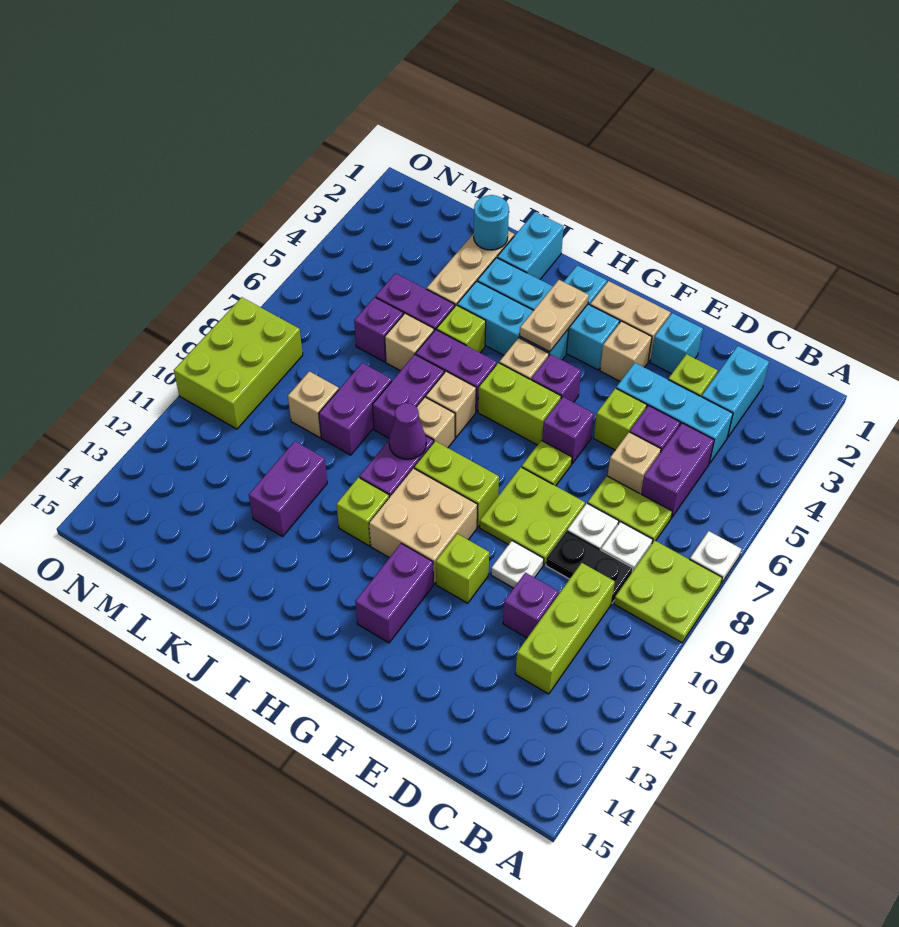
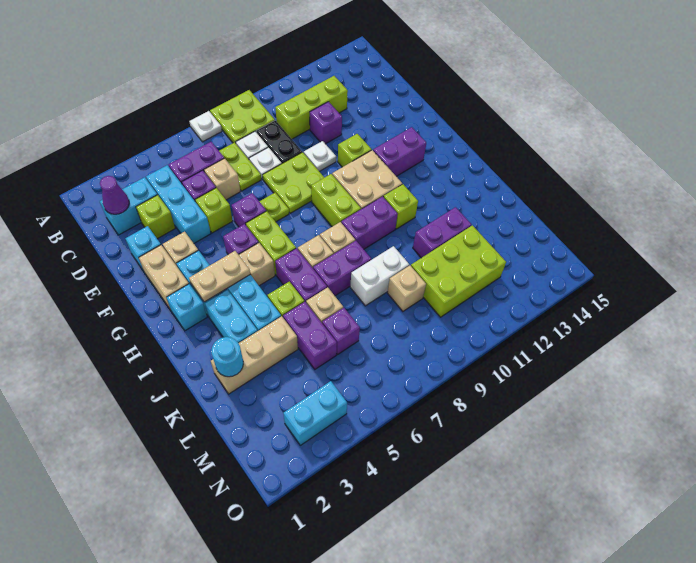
purple 1x1 cone [389,403,426,459] -> purple 1x1 cone moved to [100,176,129,214]
cyan 1x2 brick [497,212,564,279] -> cyan 1x2 brick moved to [283,381,347,445]
purple 1x2 brick [319,363,392,455] -> white 1x2 brick [350,246,409,306]
lime 2x3 brick [174,297,303,429] -> lime 2x3 brick moved to [411,225,506,317]

